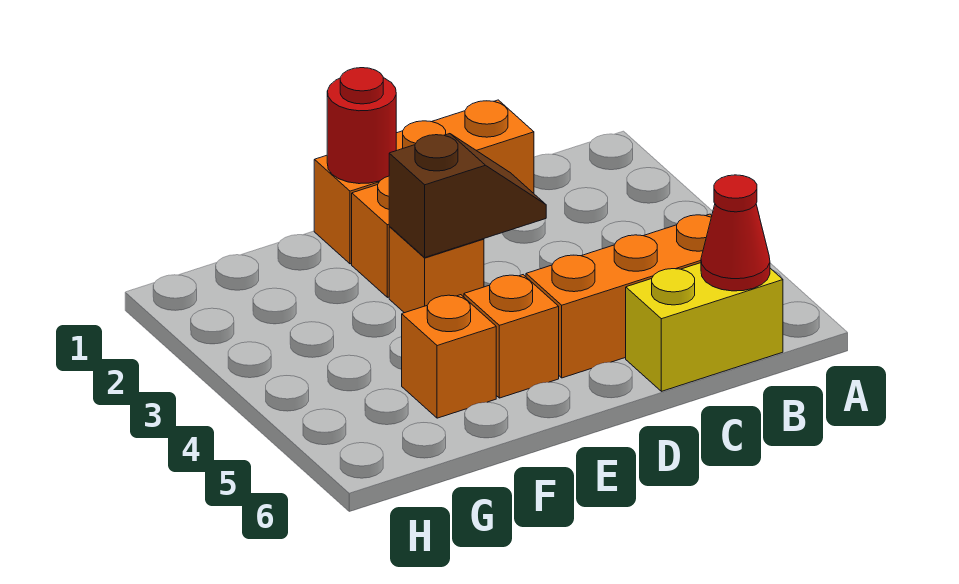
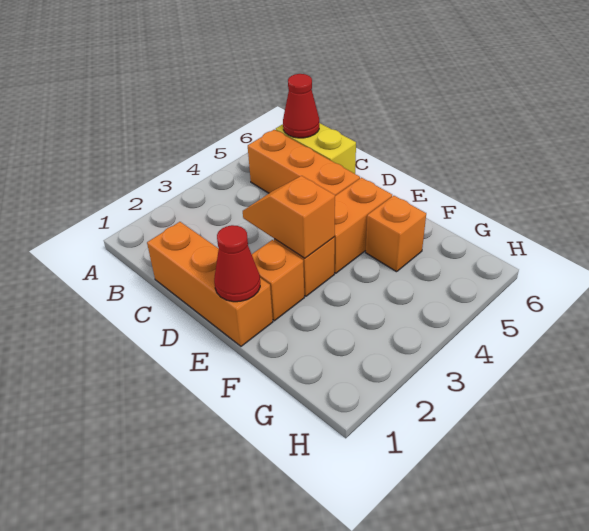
brown 1x2 slope [389,134,546,257] -> orange 1x2 slope [243,176,335,258]
red 1x1 round brick [327,68,396,184] -> red 1x1 cone [214,225,260,302]
orange 1x1 brick [464,275,559,398] -> orange 1x2 brick [334,178,392,273]

